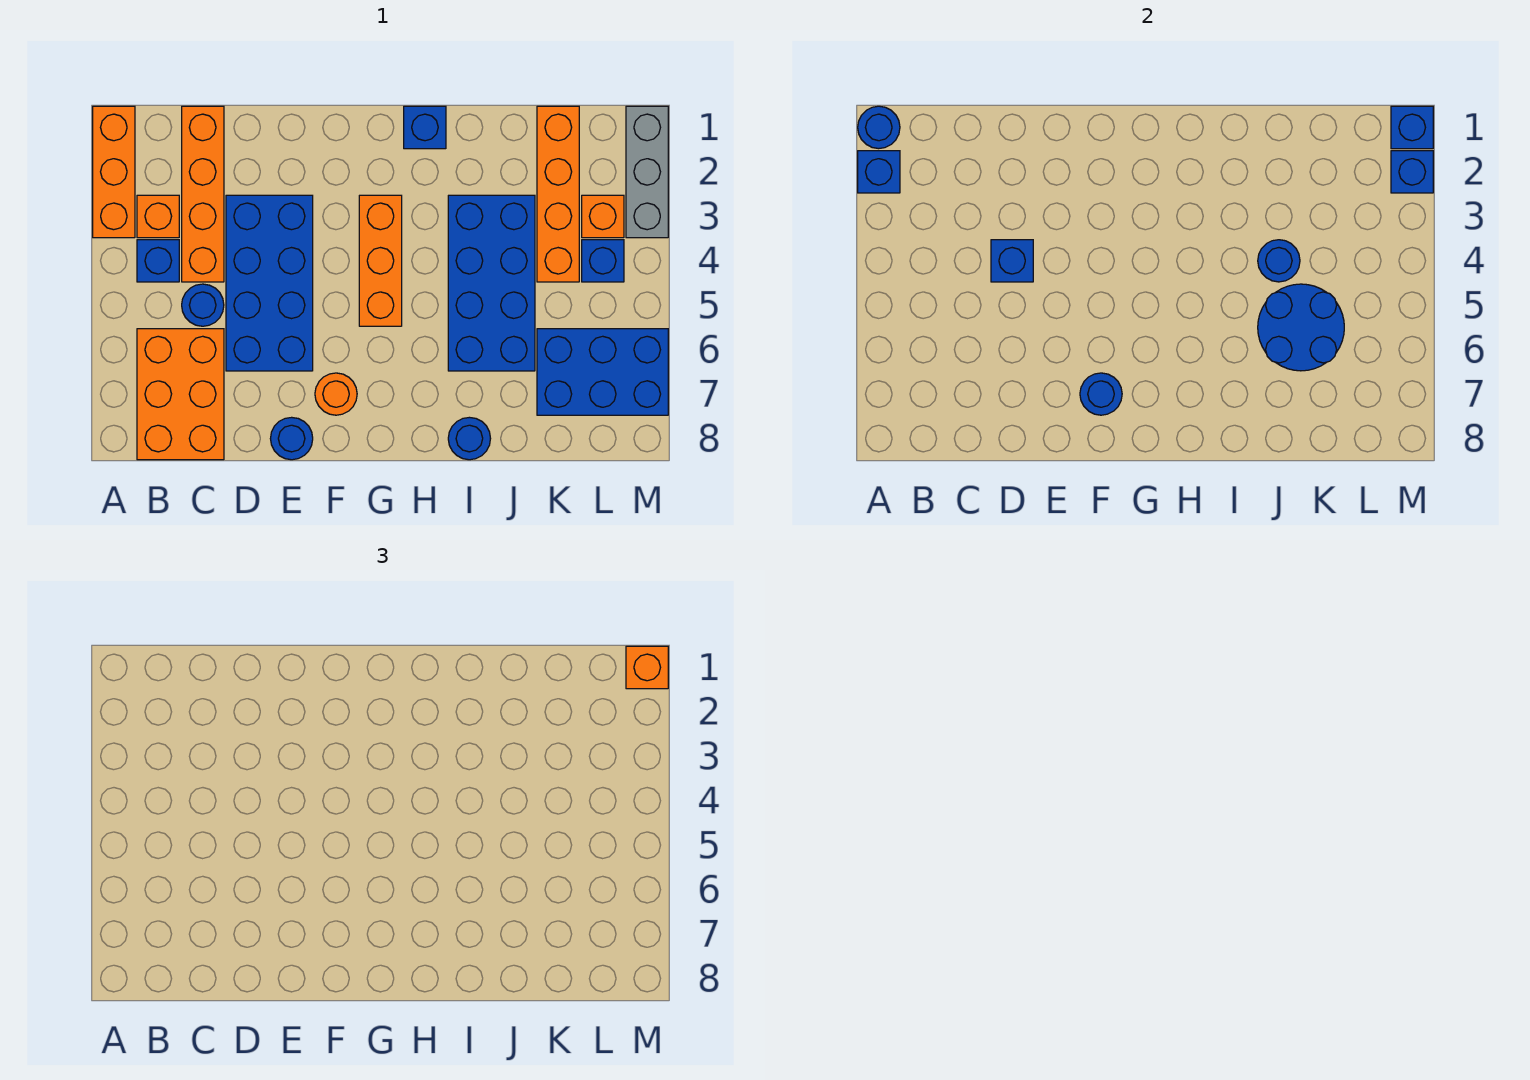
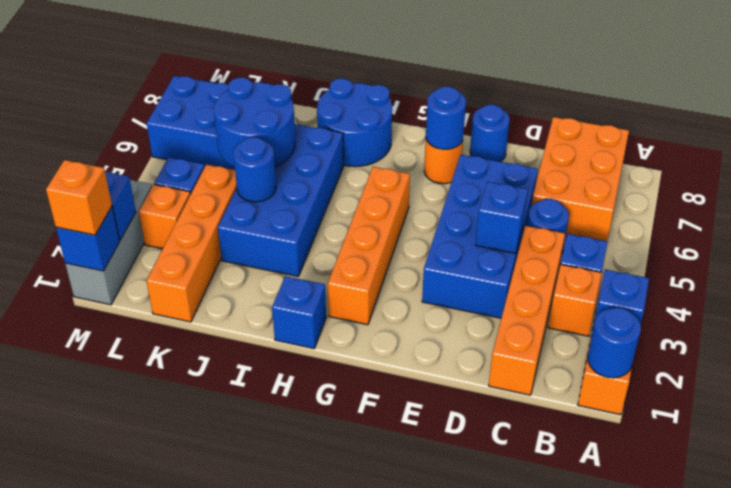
orange 1x3 brick [359,195,402,326] -> orange 1x4 brick [328,167,410,325]
blue 1x1 round brick [448,417,491,460] -> blue 2x2 round brick [317,78,392,167]

